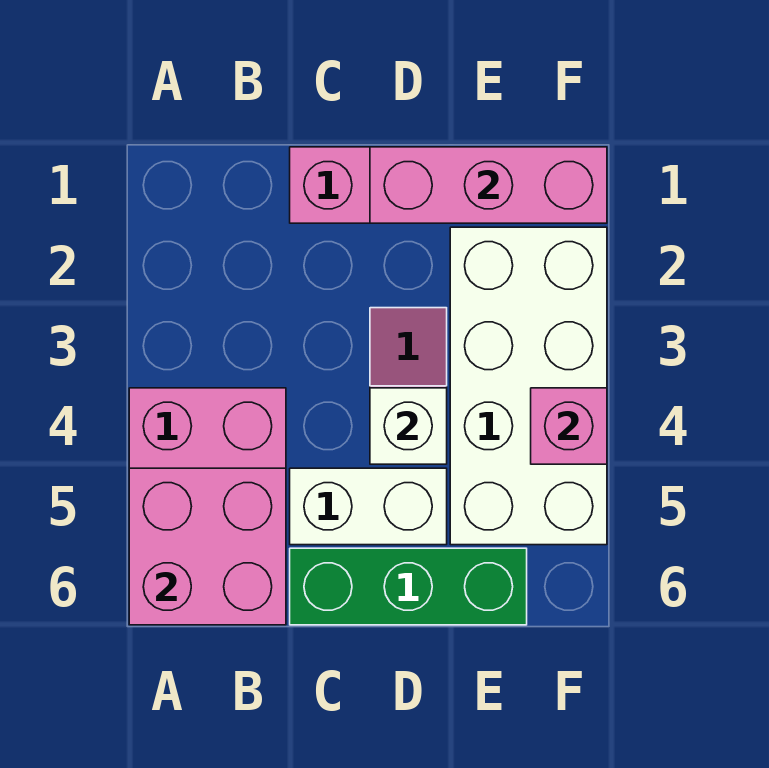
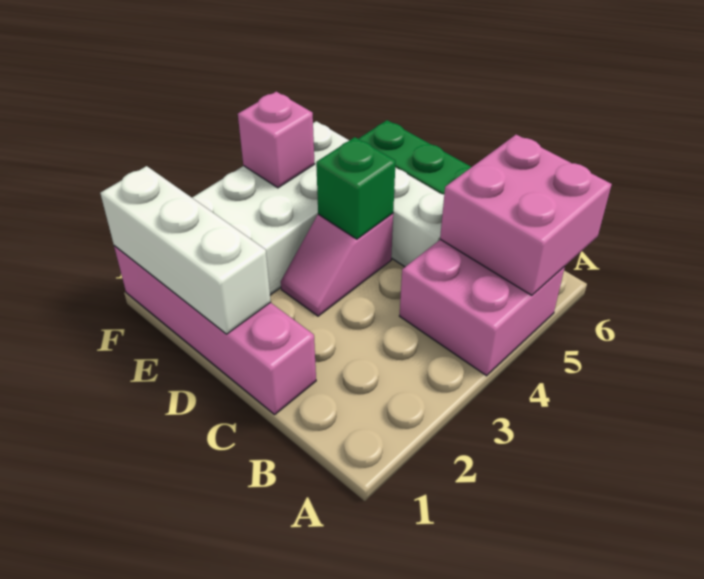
pink 1x3 brick [370,147,607,223] -> white 1x3 brick [100,166,271,334]
white 1x1 brick [370,388,447,464] -> green 1x1 brick [316,137,396,239]

